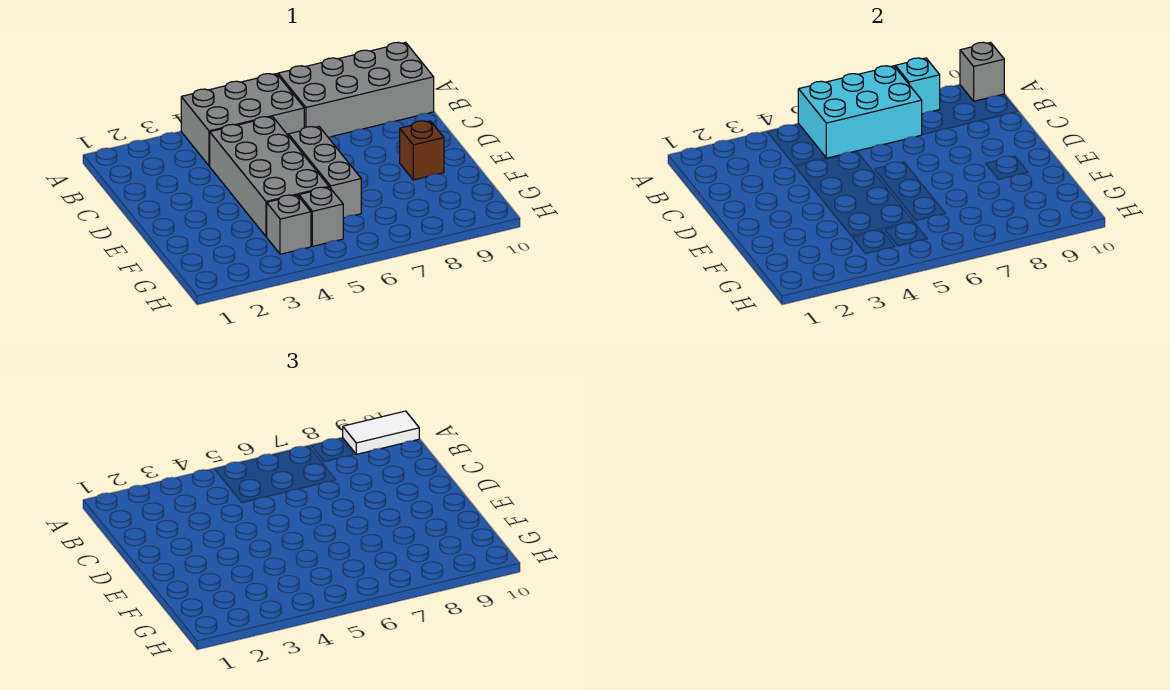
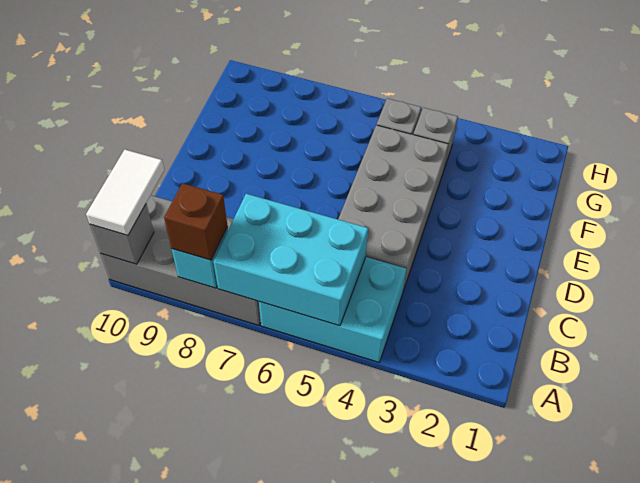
grey 2x3 brick [181,74,304,166] -> cyan 2x3 brick [259,257,406,362]
white 1x2 tile [343,411,419,454] -> white 1x2 tile turned to [86,150,164,235]
grey 1x3 brick [289,127,361,218] -> none
brown 1x1 brick [400,121,444,180] -> brown 1x1 brick moved to [164,183,228,260]

